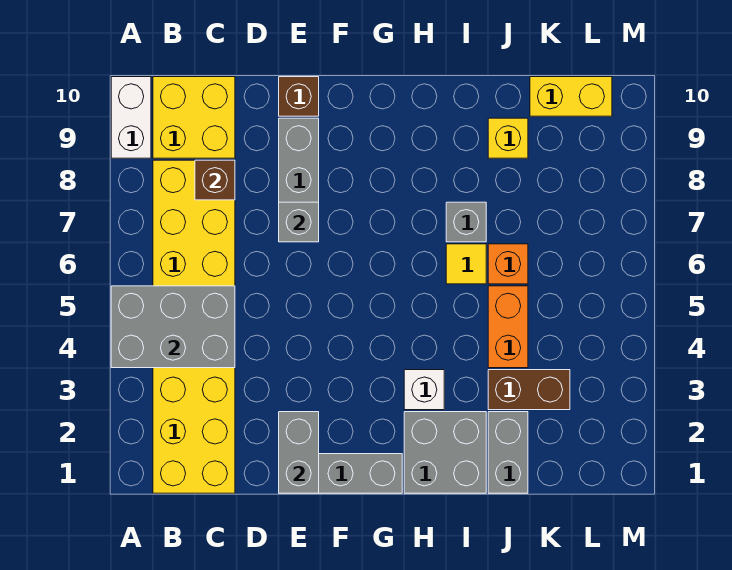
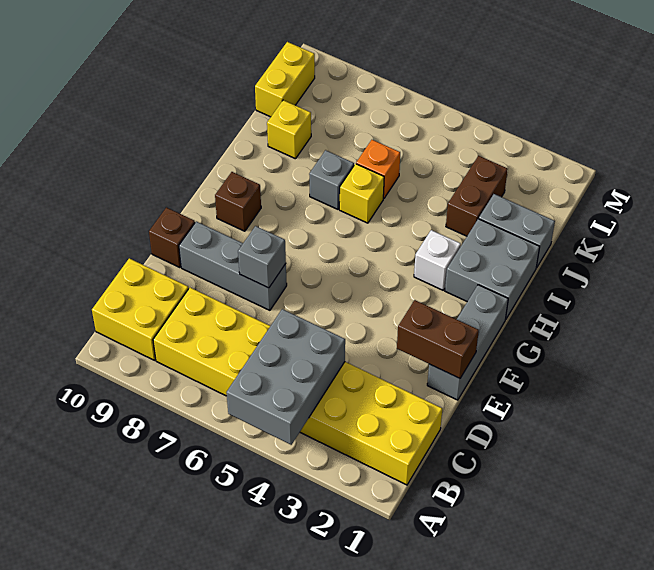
white 1x2 brick [111,77,151,158] -> none
brown 1x1 brick [195,160,235,200] -> brown 1x1 brick moved to [215,172,261,231]
grey 1x2 brick [279,412,319,493] -> brown 1x2 brick [397,300,479,378]
yellow 1x1 tile [446,244,486,284] -> yellow 1x1 brick [339,164,384,223]
orange 1x2 brick [488,286,528,368] -> none

